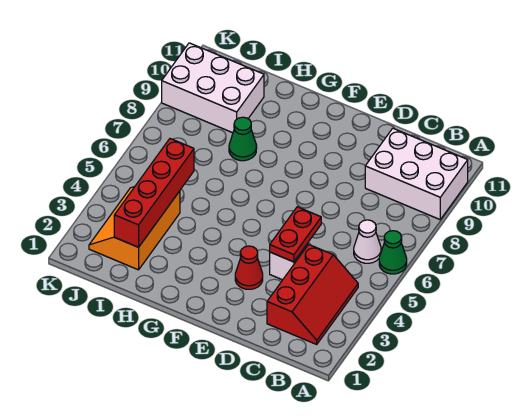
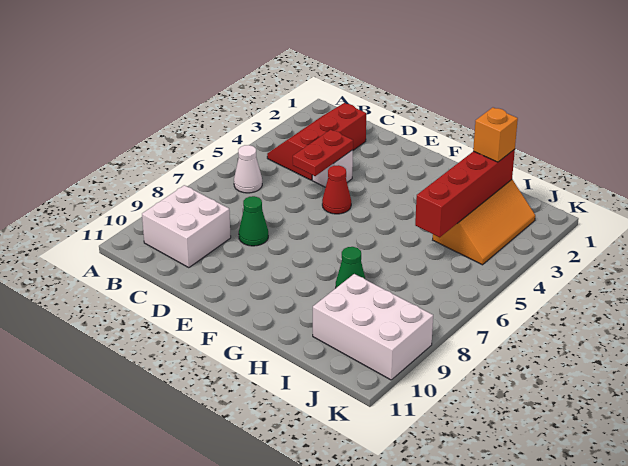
green 1x1 cone [379,231,407,274] -> green 1x1 cone moved to [239,196,268,246]
white 2x3 brick [365,128,468,219] -> white 2x2 brick [142,185,231,268]
red 1x1 cone [235,246,263,289] -> red 1x1 cone moved to [322,165,351,214]
none -> orange 1x1 brick [473,107,518,162]

